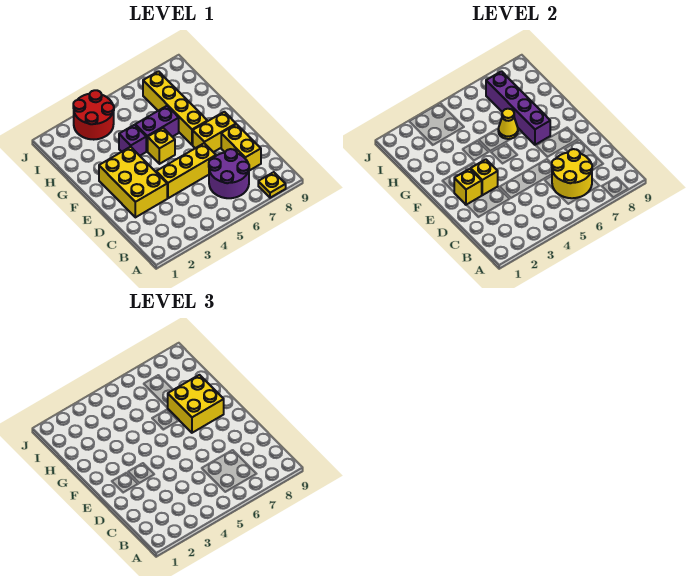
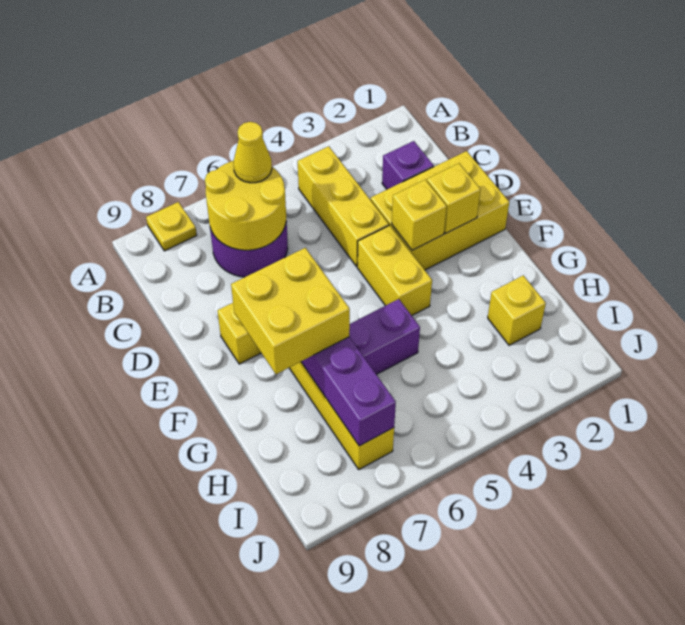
yellow 1x2 brick [221,124,261,171] -> yellow 1x2 brick moved to [357,225,432,315]
yellow 2x3 brick [99,147,167,217] -> yellow 2x3 brick turned to [371,151,509,270]
yellow 1x3 brick [156,143,216,198] -> yellow 1x3 brick turned to [298,146,389,267]
yellow 1x1 brick [148,128,175,164] -> yellow 1x1 brick moved to [488,275,546,345]
purple 1x1 brick [119,125,146,156] -> purple 1x1 brick moved to [382,141,434,189]
yellow 1x1 cone [498,109,518,139] -> yellow 1x1 cone moved to [233,122,272,183]
red 2x2 round brick [73,90,114,140] -> none

